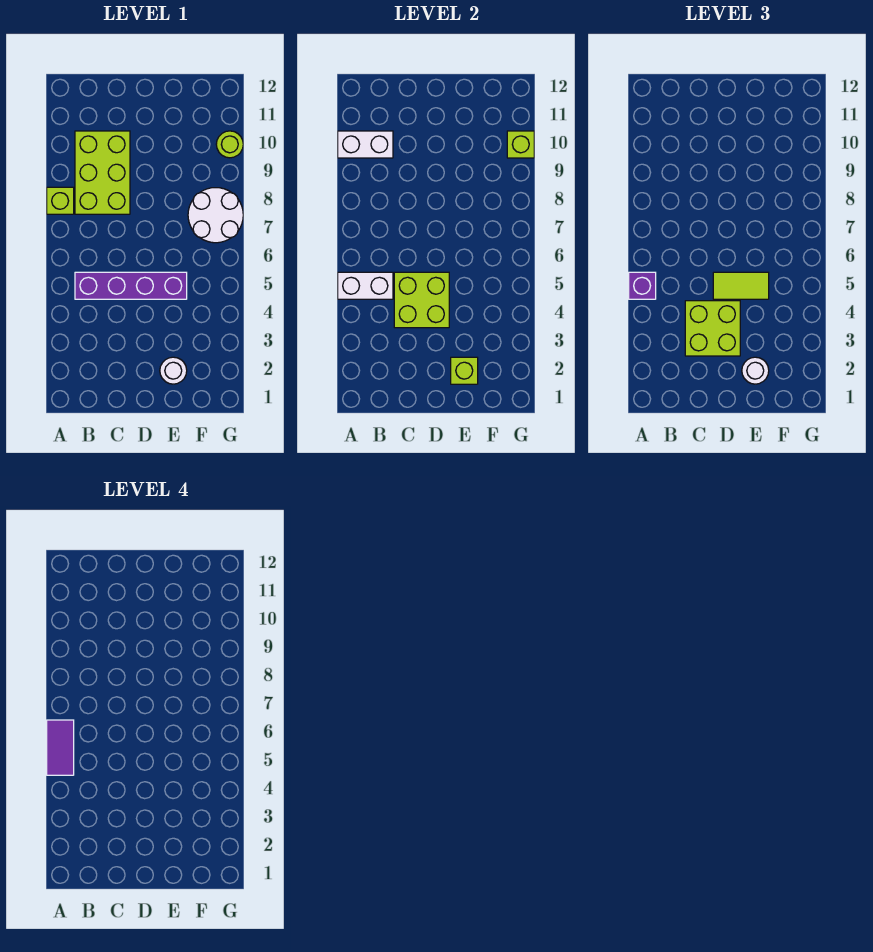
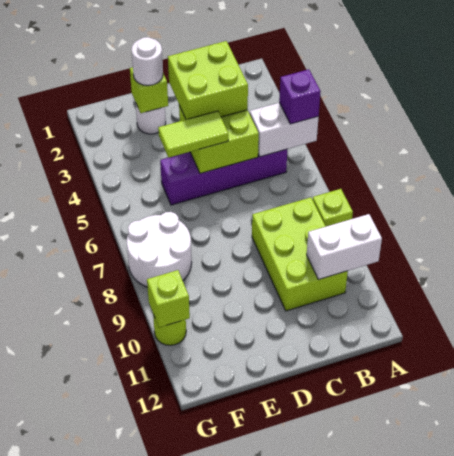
purple 1x2 tile [47,720,74,775] -> none

